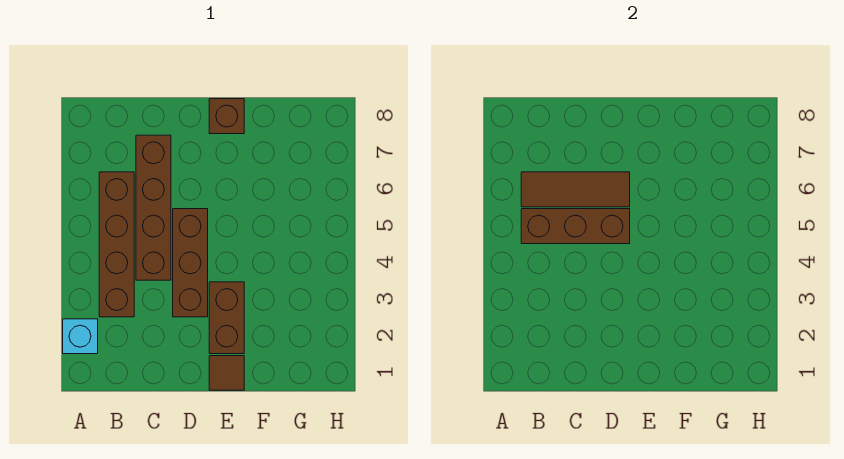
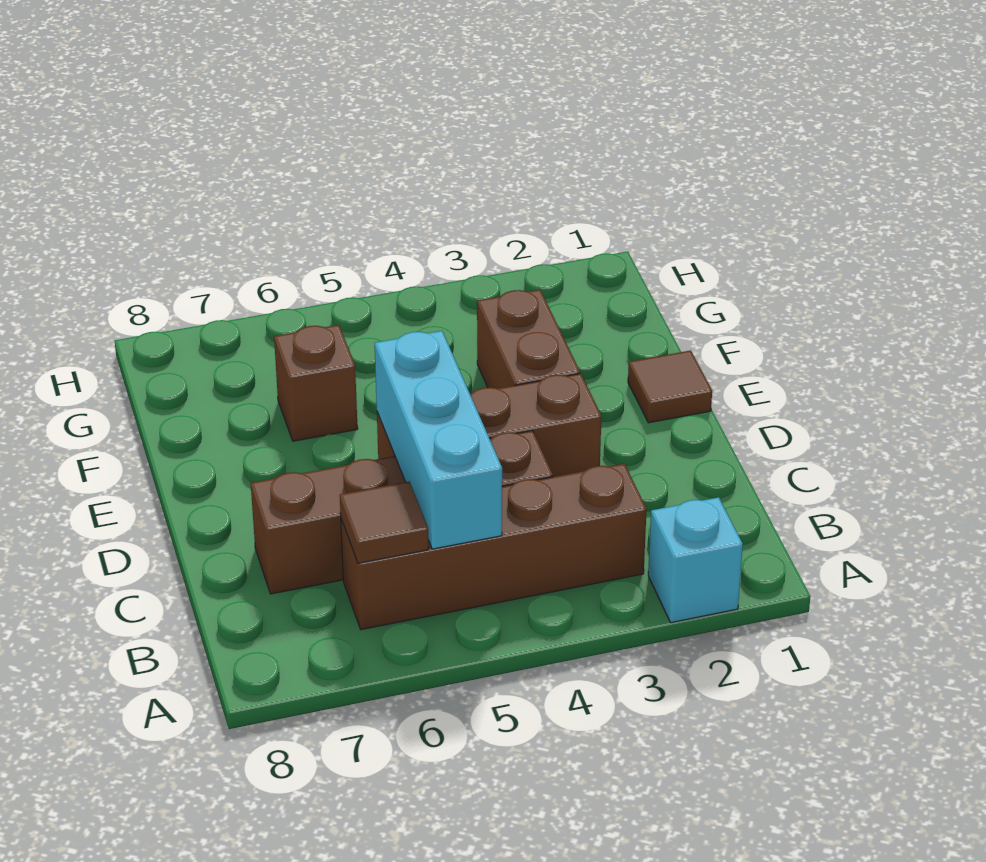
brown 1x3 brick [521,209,630,244] -> cyan 1x3 brick [375,331,502,549]
brown 1x3 tile [521,172,630,207] -> brown 1x1 tile [340,482,429,563]
brown 1x2 brick [209,282,244,354] -> brown 1x2 brick turned to [477,290,580,389]
brown 1x1 brick [209,99,244,134] -> brown 1x1 brick moved to [274,325,358,441]

